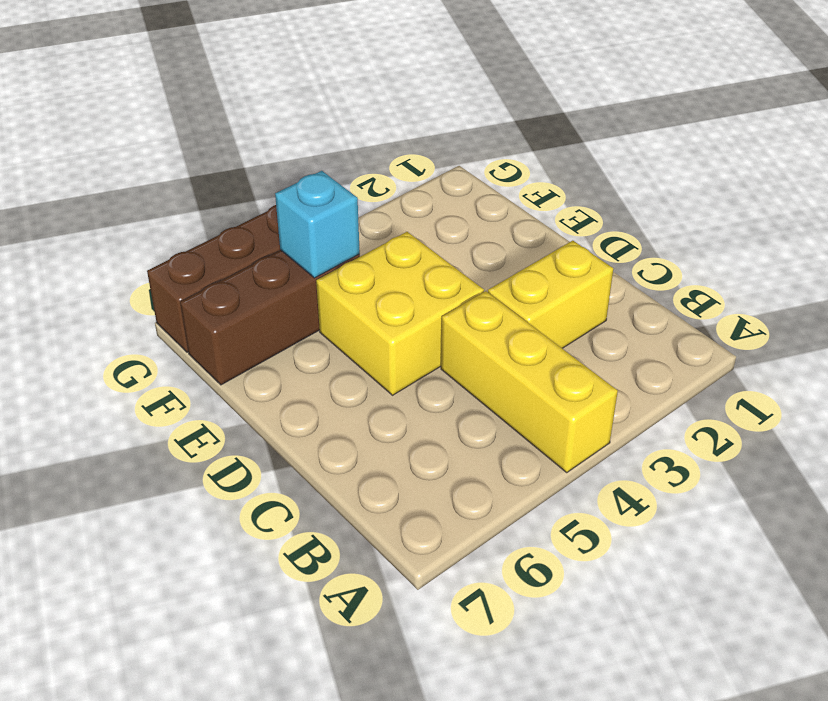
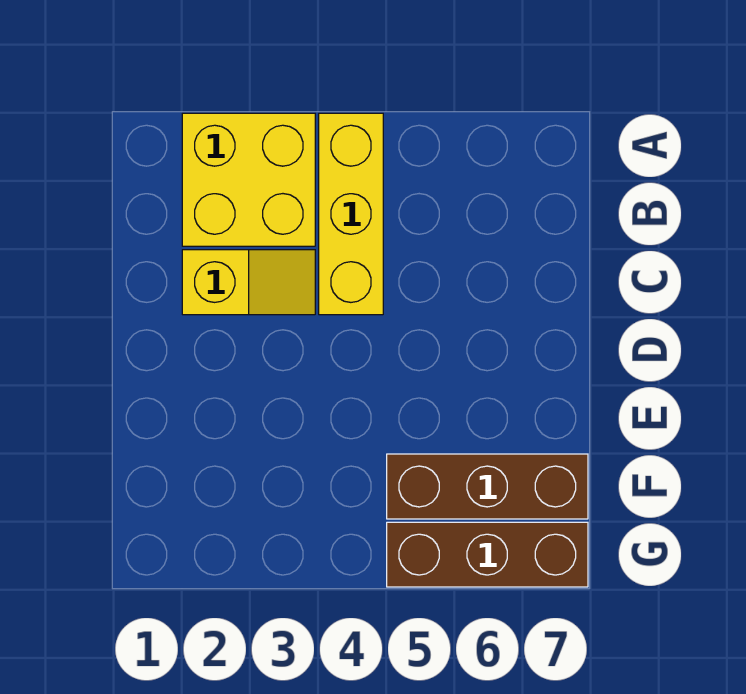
yellow 1x2 brick [488,241,613,348] -> yellow 1x2 slope [182,250,315,315]
yellow 2x2 brick [316,232,484,395] -> yellow 2x2 brick moved to [182,113,315,246]
cyan 1x1 brick [275,171,360,278] -> none

